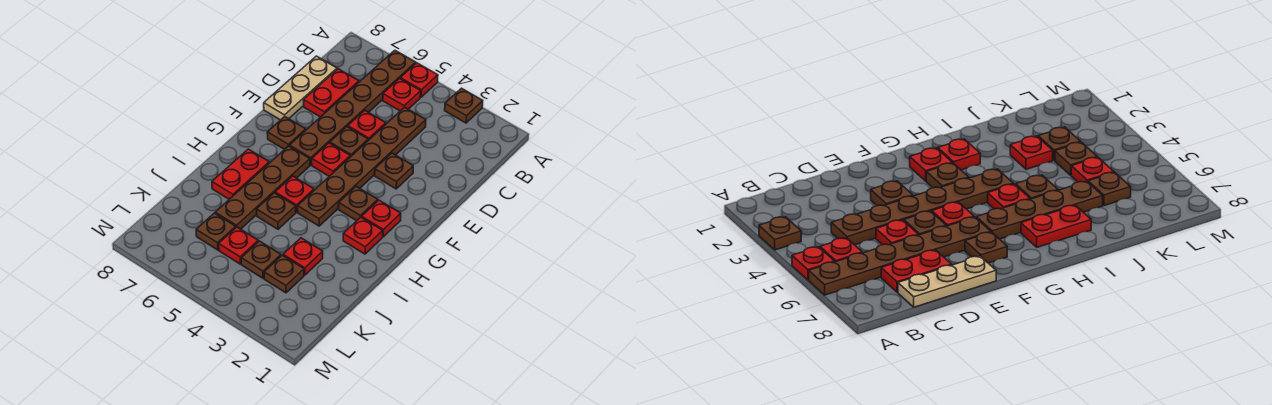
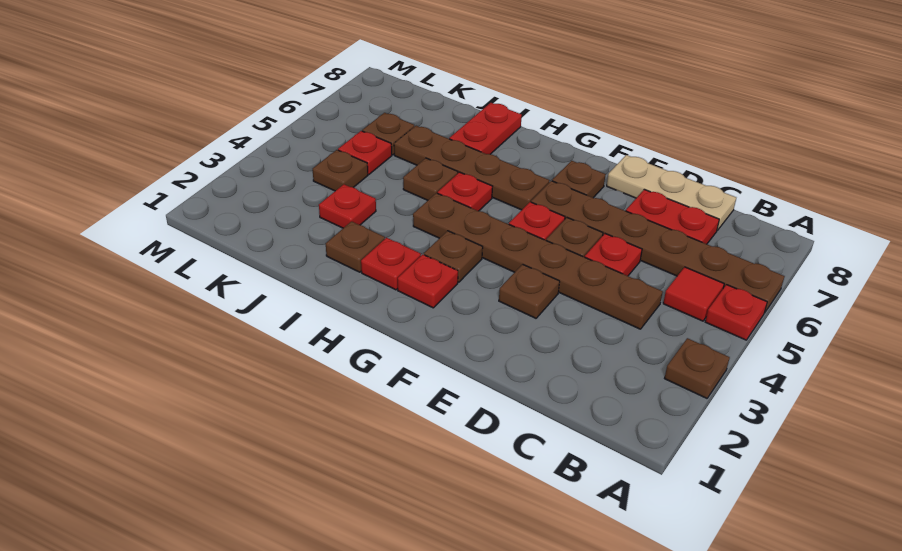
red 1x1 plate [383,79,421,111] -> red 1x1 tile [663,267,724,321]
red 1x2 plate [212,149,269,199] -> red 1x2 plate turned to [449,103,522,154]
brown 1x1 plate [264,255,304,293] -> brown 1x1 plate moved to [326,222,385,272]

